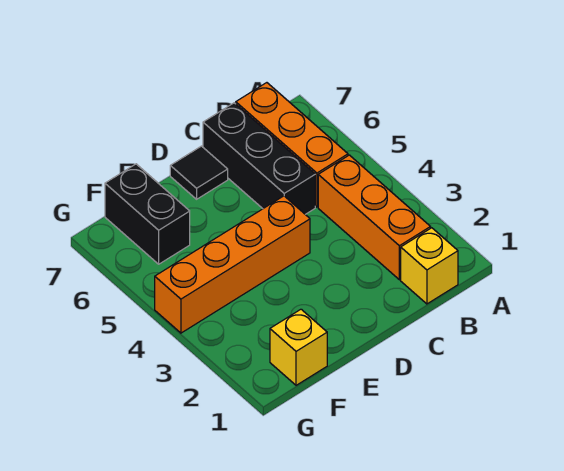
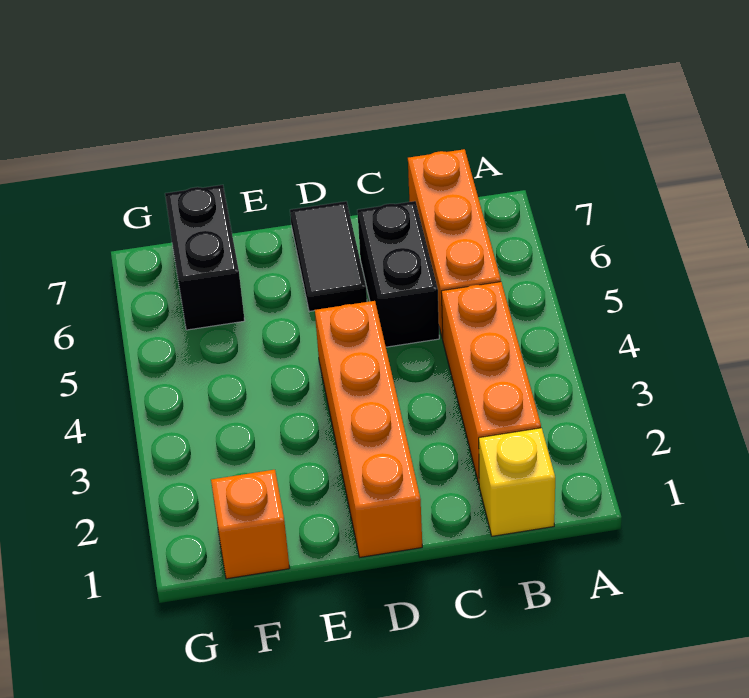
black 1x3 brick [203,103,315,214] -> black 1x2 brick [357,201,439,347]
orange 1x4 brick [155,196,310,333] -> orange 1x4 brick turned to [315,301,422,557]
black 1x1 tile [170,146,228,199] -> black 1x2 tile [290,201,367,311]
yellow 1x1 brick [270,309,327,385] -> orange 1x1 brick [211,470,289,579]

